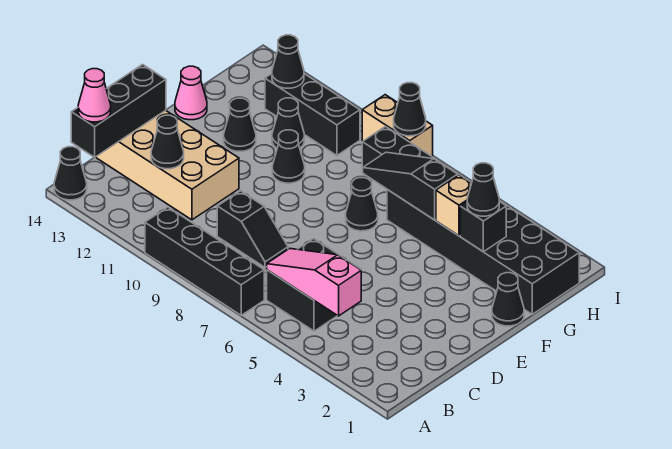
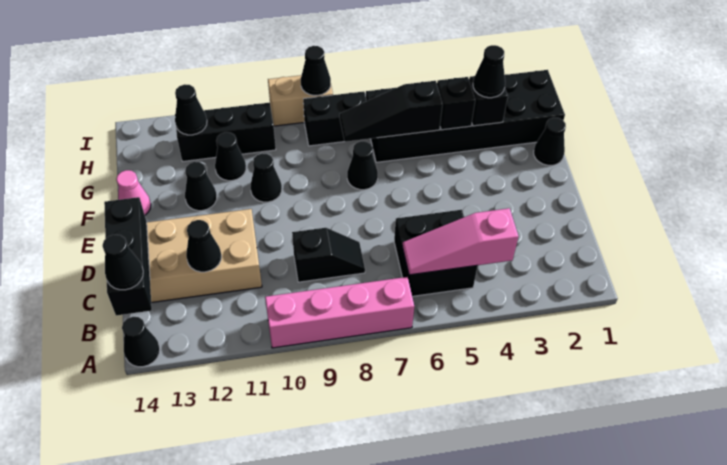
black 1x4 brick [145,207,264,315] -> pink 1x4 brick [265,277,414,348]
pink 1x1 cone [78,69,111,122] -> black 1x1 cone [102,235,143,290]
tan 1x1 brick [436,175,472,236] -> black 1x1 brick [437,77,475,130]

